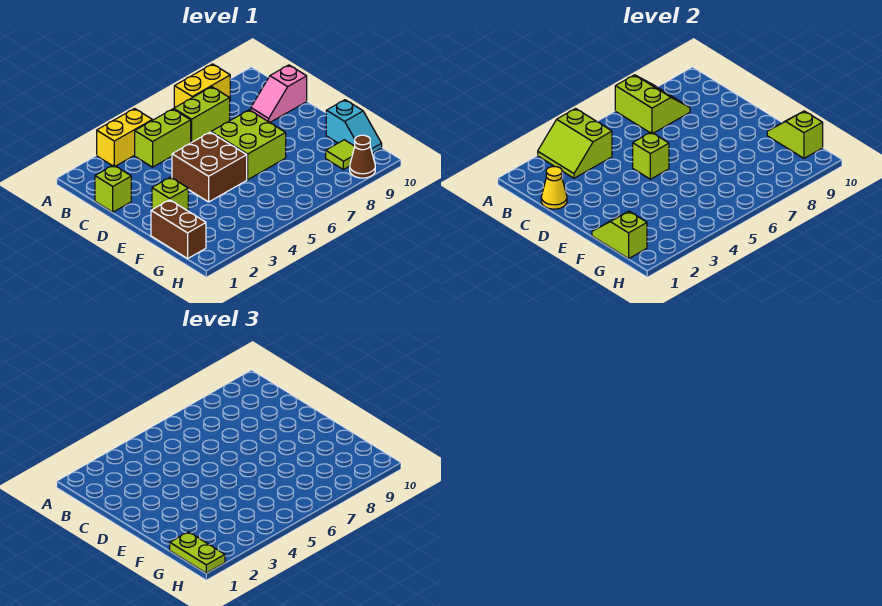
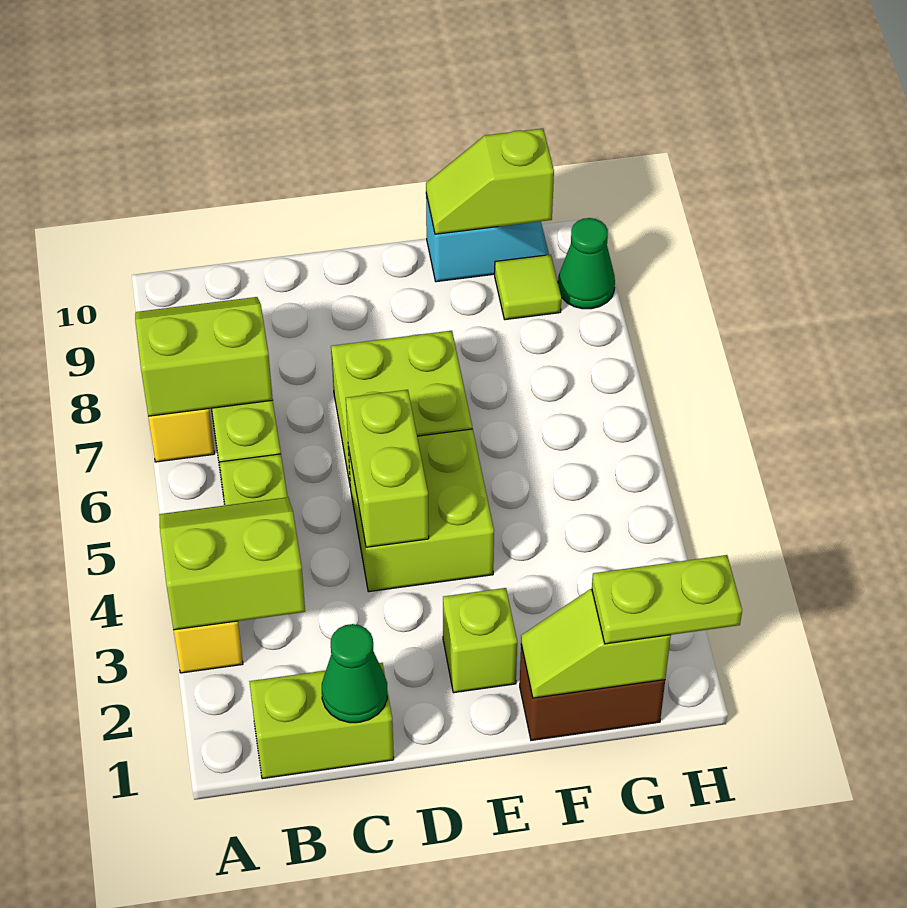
lime 2x2 slope [538,109,612,178] -> lime 2x2 slope turned to [159,497,305,630]
lime 1x1 brick [95,165,131,212] -> lime 1x2 brick [249,663,394,779]
yellow 1x1 cone [541,167,567,209] -> green 1x1 cone [322,624,387,723]
pink 1x2 slope [251,65,307,122] -> none
brown 2x2 brick [172,132,247,202] -> lime 2x2 brick [348,429,494,592]
lime 1x1 brick [633,132,669,179] -> lime 1x2 brick [346,390,429,547]
brown 1x1 cone [350,135,375,178] -> green 1x1 cone [558,218,615,309]

